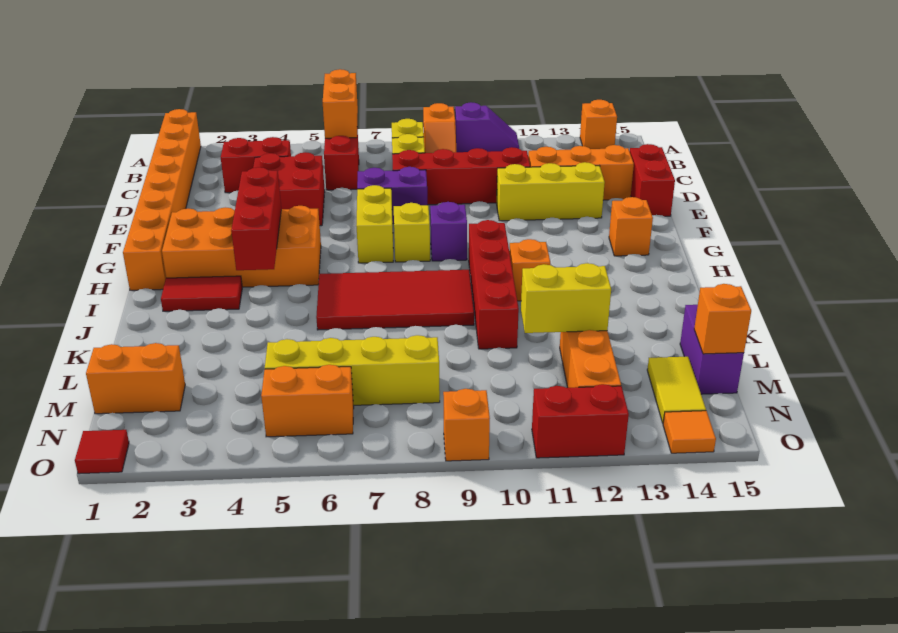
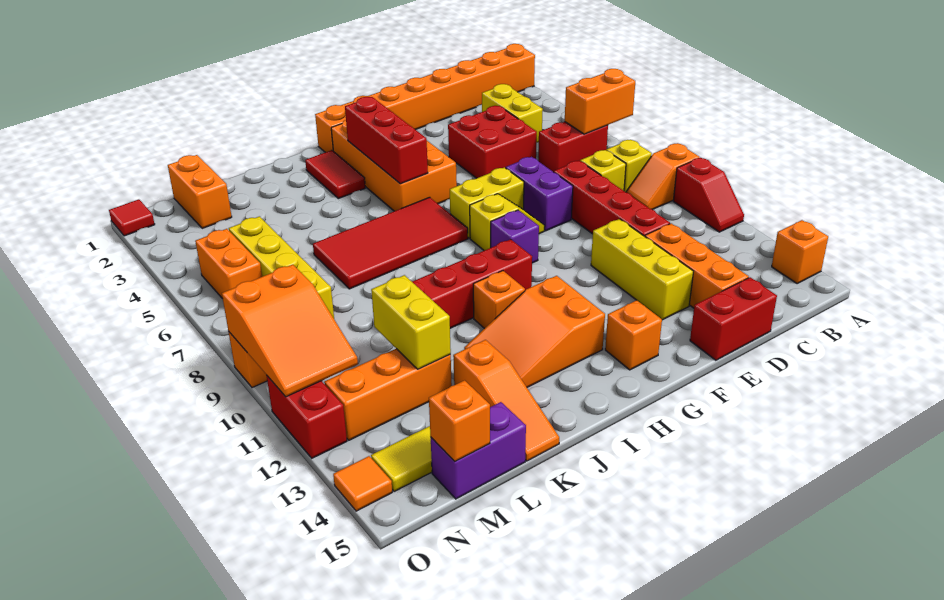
purple 1x2 slope [455,102,519,152] -> red 1x2 slope [673,158,744,232]
red 1x2 brick [221,137,291,193] -> yellow 1x2 brick [482,84,543,143]
red 1x3 brick [231,167,281,270] -> red 1x3 brick turned to [345,97,428,184]
none -> orange 2x3 slope [464,276,605,387]
red 2x4 tile [316,270,474,330] -> red 2x4 tile turned to [313,197,468,289]
none -> orange 1x3 slope [453,340,559,461]
none -> orange 2x3 slope [222,264,358,397]

